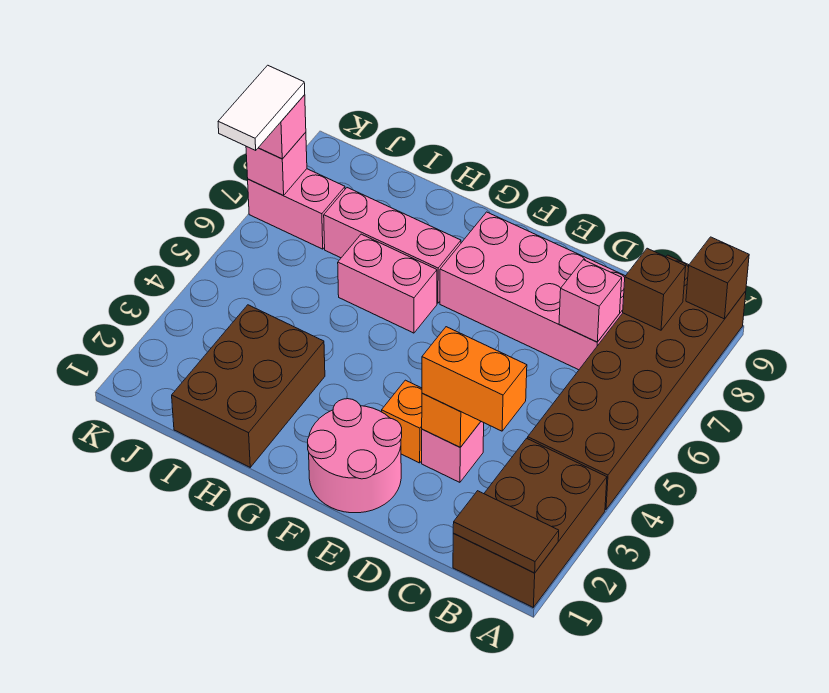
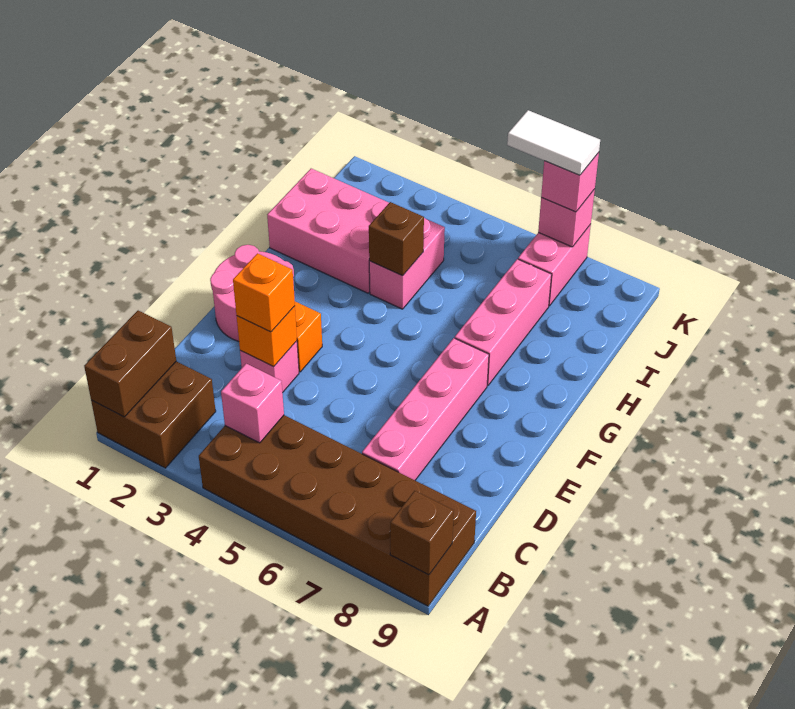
brown 2x3 brick [453,438,607,607] -> brown 2x2 brick [91,361,216,468]
brown 1x2 tile [453,491,559,573] -> brown 1x2 brick [84,311,176,417]
brown 1x1 brick [623,248,686,330] -> brown 1x1 brick moved to [369,202,424,276]
orange 1x2 brick [422,327,527,431] -> orange 1x1 brick [233,253,295,332]
pink 2x4 brick [440,212,625,370] -> pink 1x4 brick [362,338,489,480]
pink 1x1 brick [559,260,622,342] -> pink 1x1 brick moved to [221,364,284,443]
pink 1x2 brick [338,234,437,333] -> pink 1x2 brick moved to [369,218,445,309]
brown 2x3 brick [172,305,325,467] -> pink 2x3 brick [267,169,389,293]

